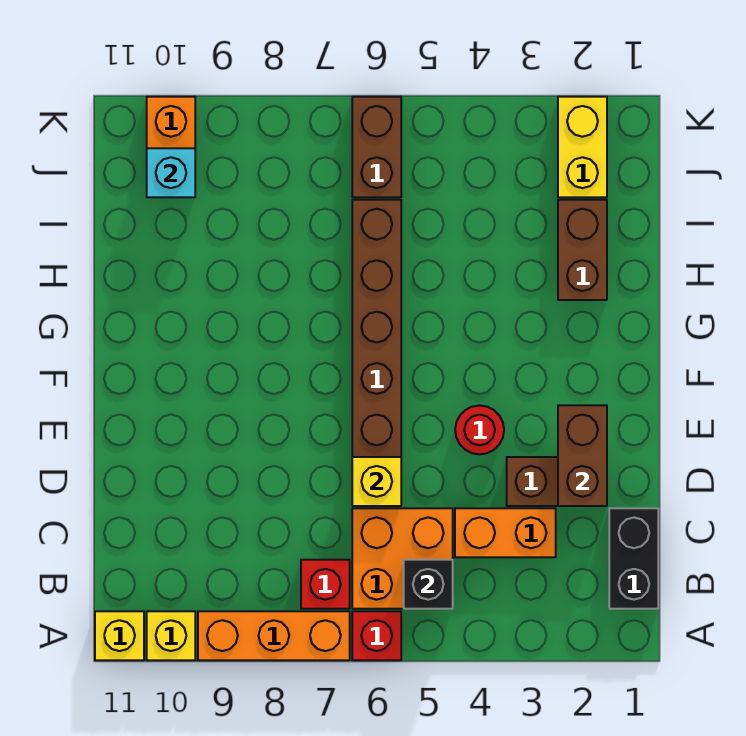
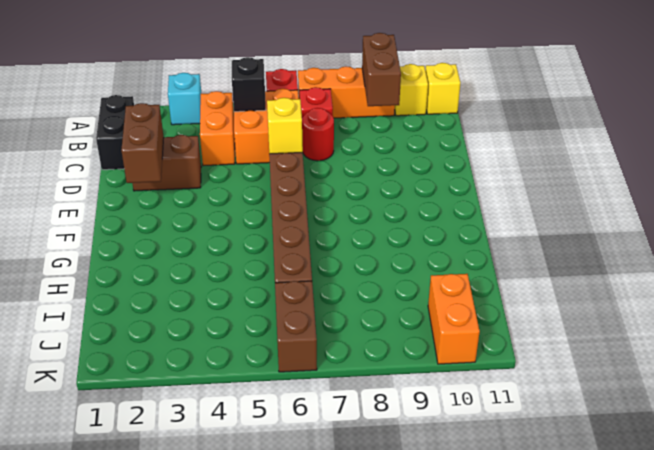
orange 1x2 brick [455,508,556,557] -> orange 1x2 brick turned to [200,91,235,166]
red 1x1 round brick [455,405,504,454] -> red 1x1 round brick moved to [302,108,334,161]
brown 1x2 brick [558,200,607,300] -> brown 1x2 brick moved to [362,33,401,106]
yellow 1x2 brick [558,97,607,197] -> none
cyan 1x1 brick [147,148,195,197] -> cyan 1x1 brick moved to [168,73,201,125]

